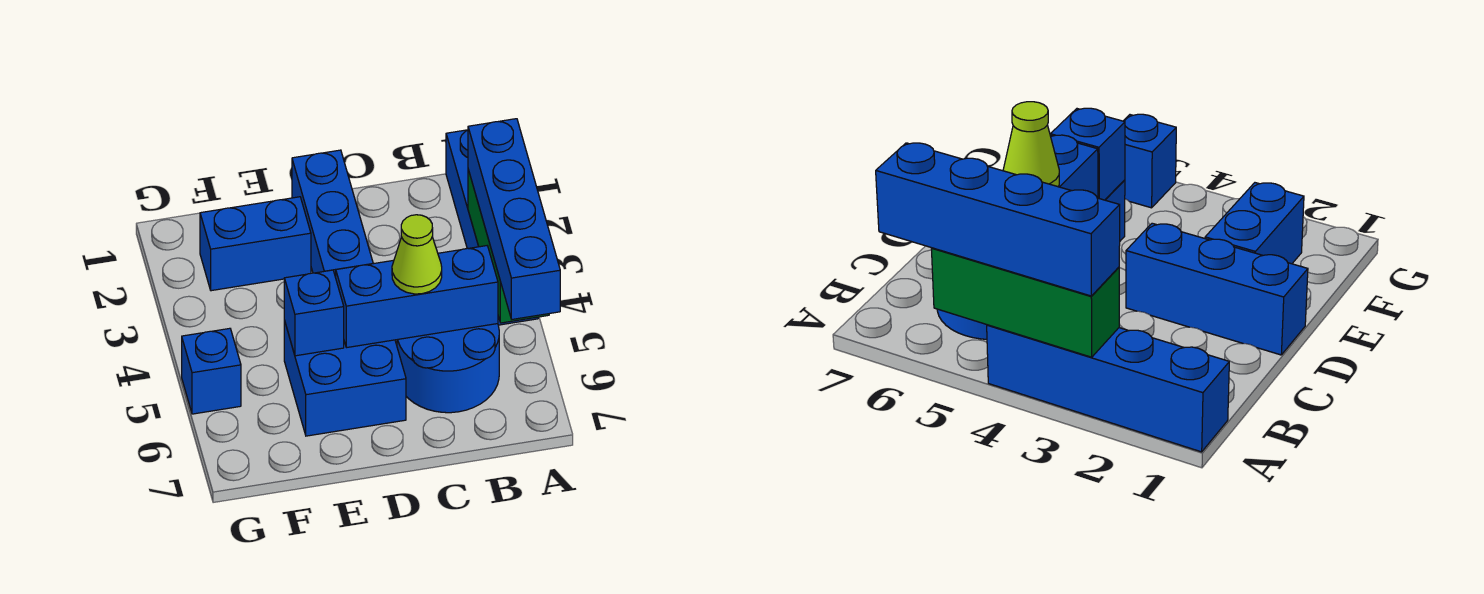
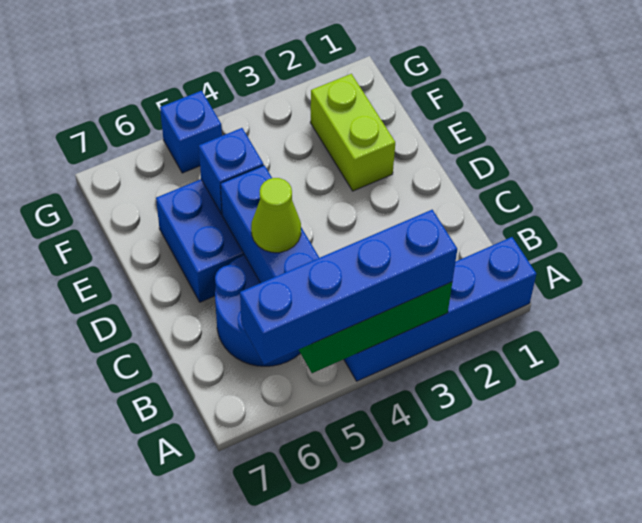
blue 1x3 brick [292,150,373,277] -> none
blue 1x2 brick [200,197,311,291] -> lime 1x2 brick [310,74,395,191]

